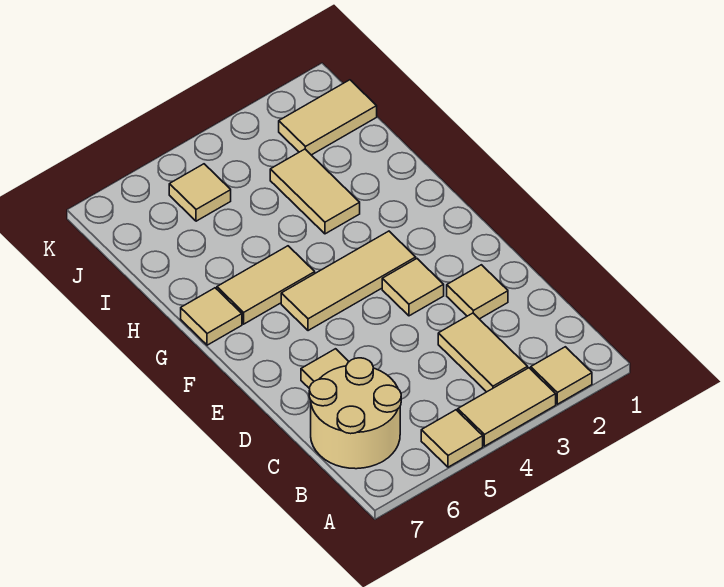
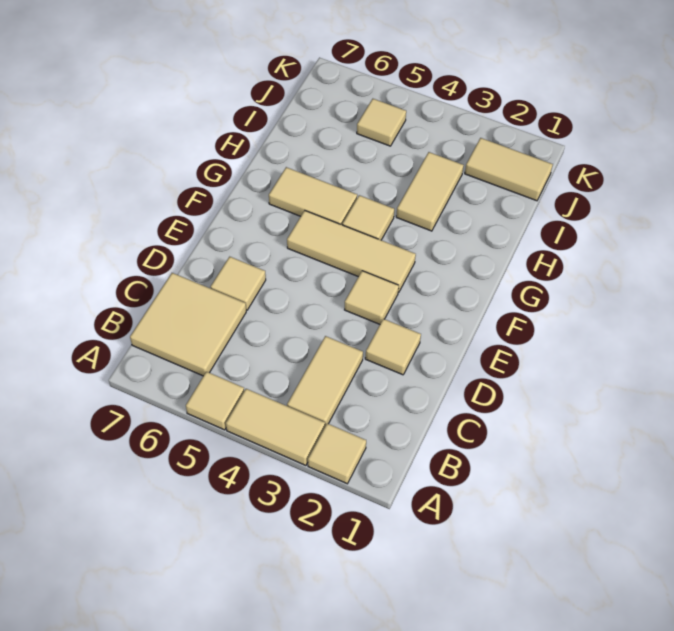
tan 2x2 round brick [309,358,401,469] -> tan 2x2 tile [130,273,246,376]
tan 1x1 tile [181,288,242,345] -> tan 1x1 tile moved to [342,195,394,240]

